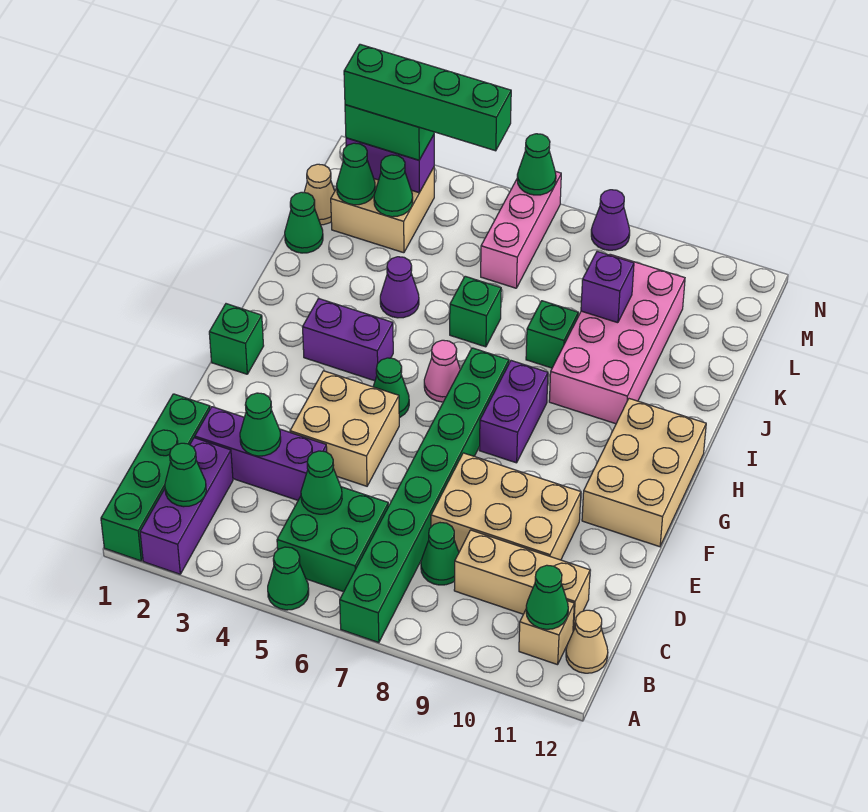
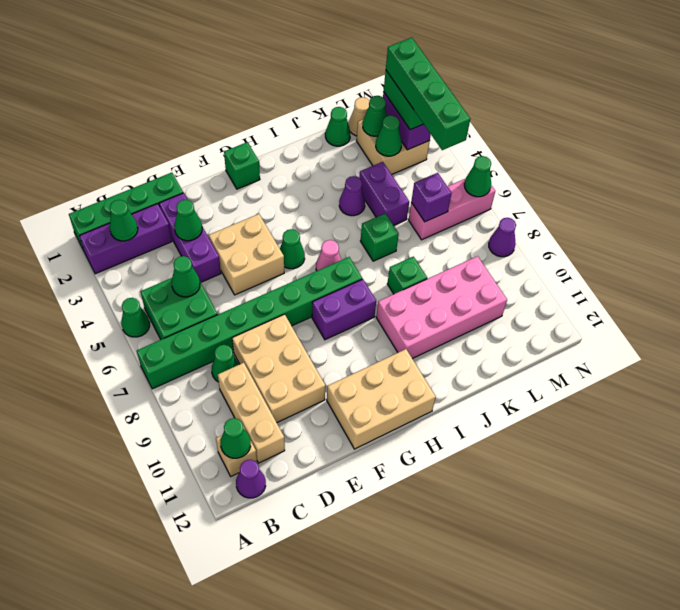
tan 1x1 cone [566,610,608,673] -> purple 1x1 cone [236,460,266,498]
purple 1x2 brick [303,298,393,381] -> purple 1x2 brick moved to [359,162,409,225]
purple 1x1 brick [581,251,634,323] -> purple 1x1 brick moved to [411,173,452,222]

